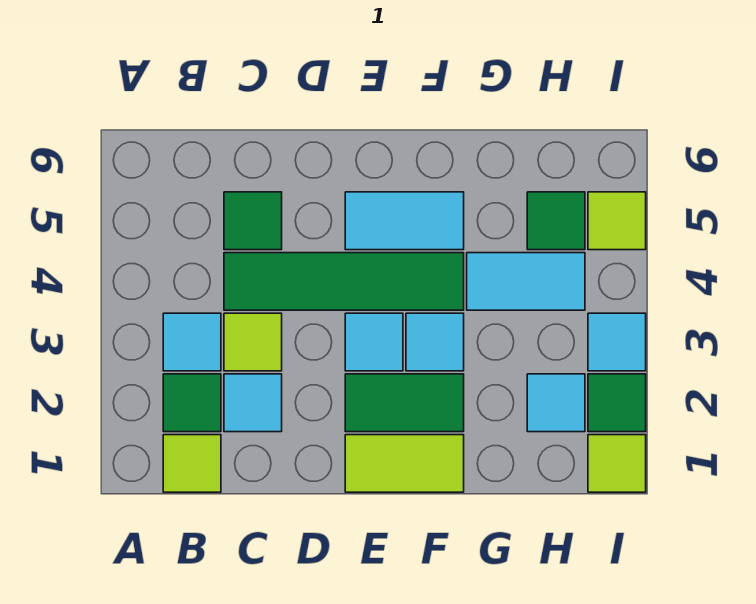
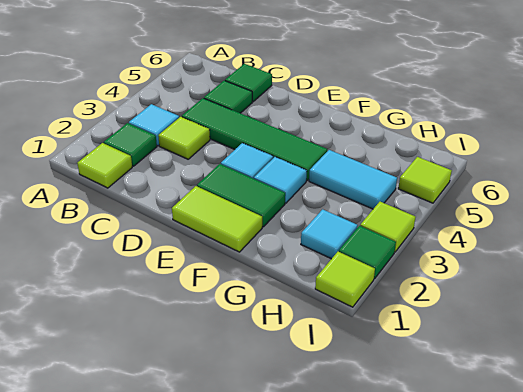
cyan 1x1 tile [224,374,282,432] -> none
cyan 1x2 tile [345,192,464,250] -> none
green 1x1 tile [527,192,585,250] -> green 1x1 tile moved to [225,64,272,102]
cyan 1x1 tile [588,313,646,371] -> lime 1x1 tile [360,202,416,252]

